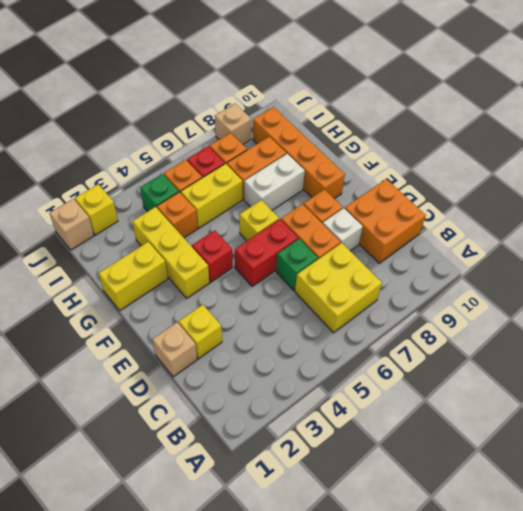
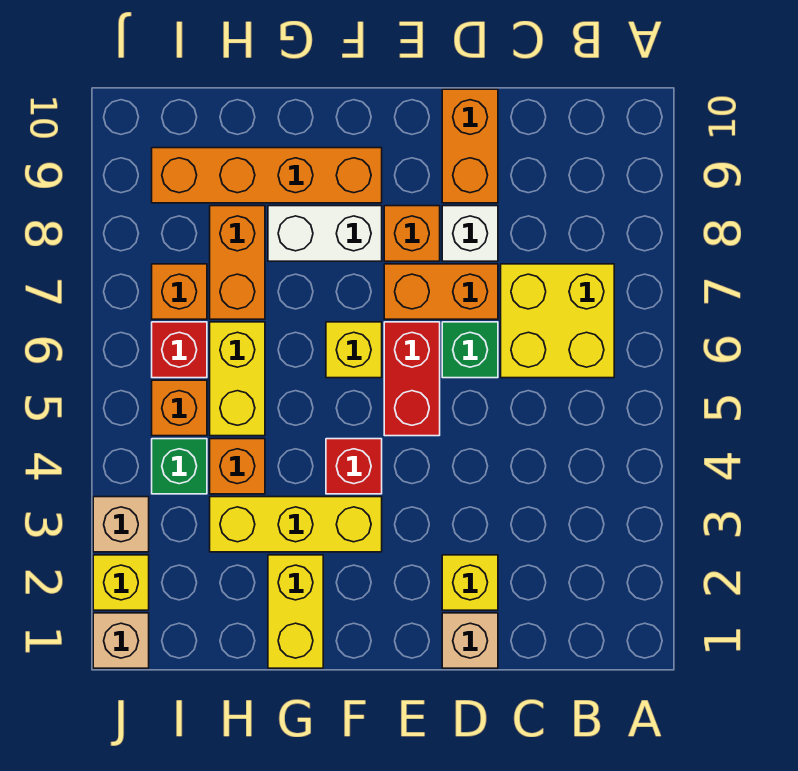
orange 2x2 brick [345,179,426,263] -> orange 1x2 brick [442,89,498,203]
white 1x2 brick [244,154,305,210] -> white 1x2 brick turned to [268,206,382,261]
tan 1x1 brick [215,104,251,144] -> tan 1x1 brick moved to [93,497,149,552]

